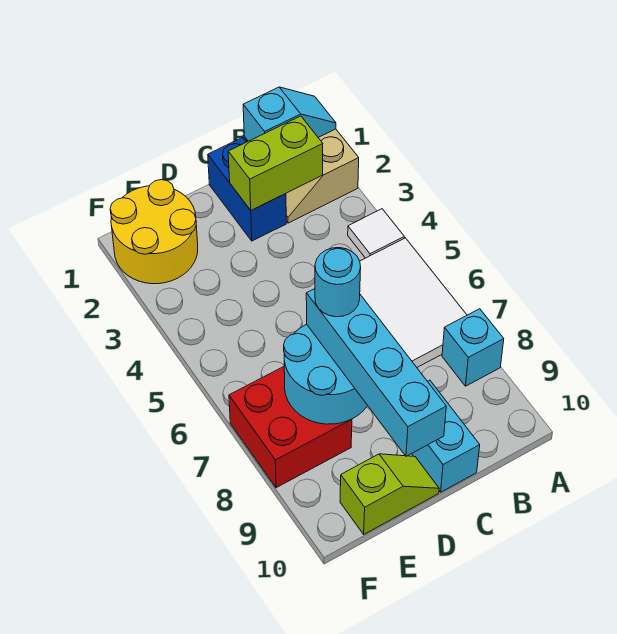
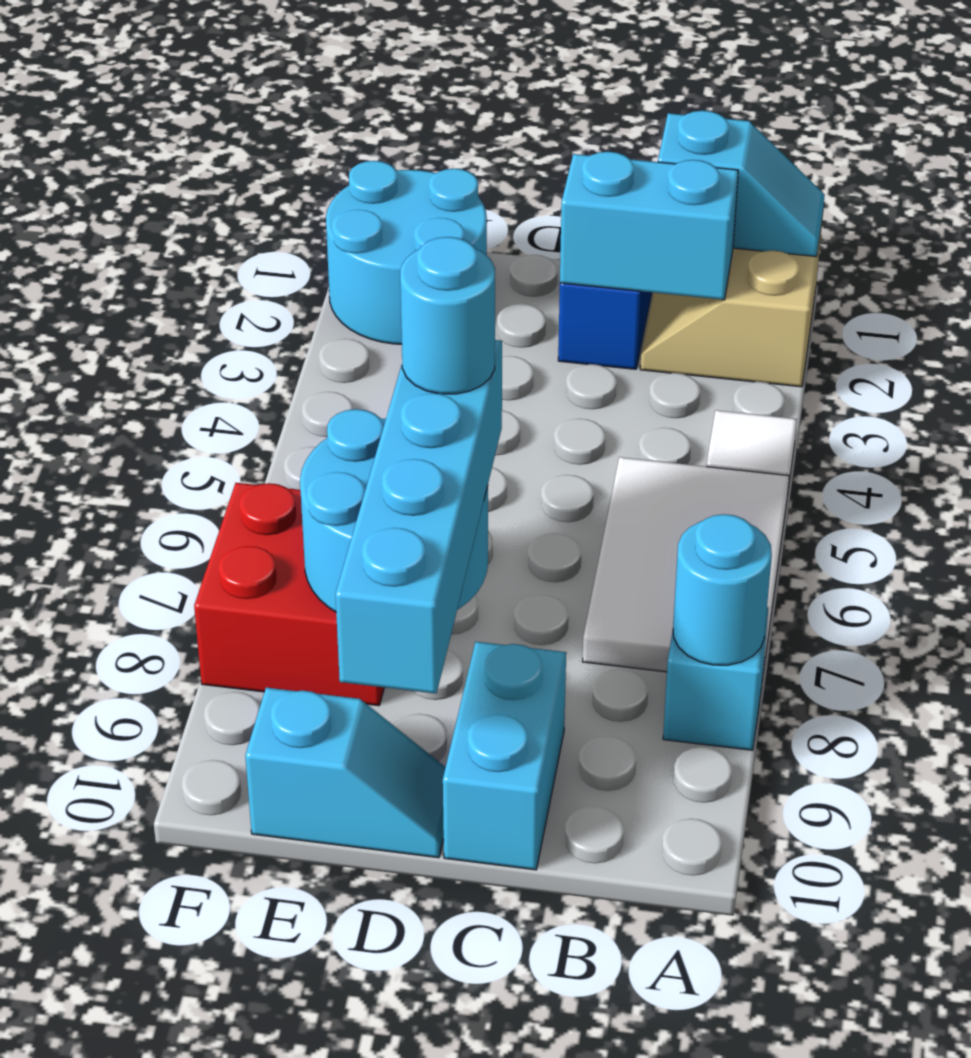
none -> cyan 1x1 round brick [673,514,772,665]
lime 1x2 brick [228,116,323,210] -> cyan 1x2 brick [560,152,738,300]
lime 1x2 slope [340,454,439,534] -> cyan 1x2 slope [245,688,446,858]
yellow 2x2 round brick [110,180,198,284] -> cyan 2x2 round brick [326,161,487,344]

